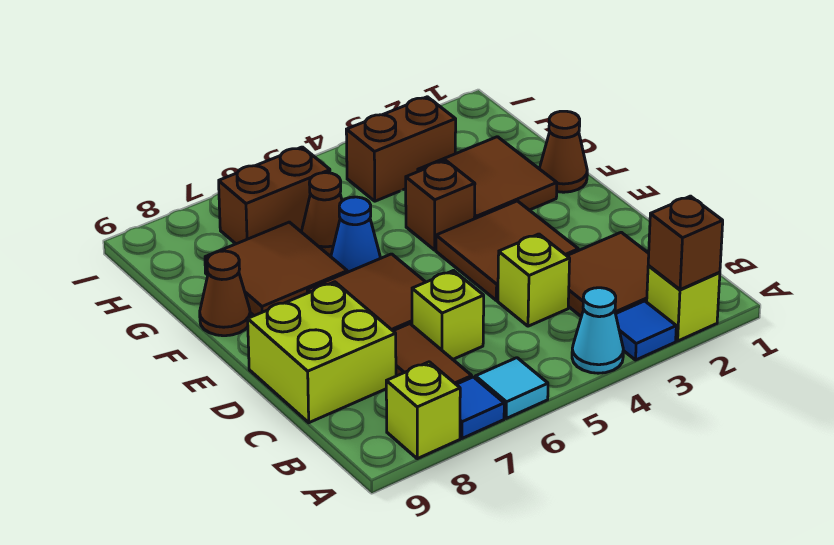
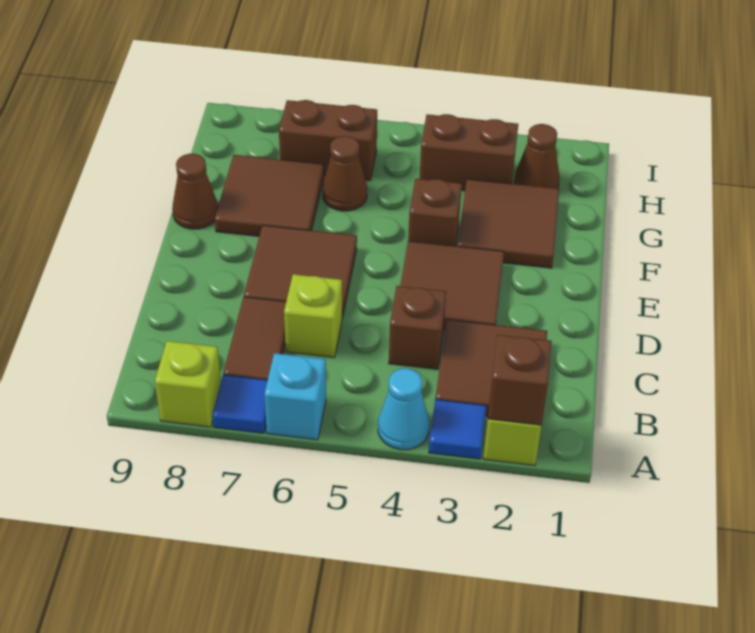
cyan 1x1 tile [475,358,548,418] -> cyan 1x1 brick [264,353,326,440]
lime 1x1 brick [498,234,570,326] -> brown 1x1 brick [389,286,446,369]
lime 2x2 brick [248,282,396,423] -> none
brown 1x1 cone [539,111,587,192] -> brown 1x1 cone moved to [514,124,560,189]
blue 1x1 cone [331,197,380,272] -> none

